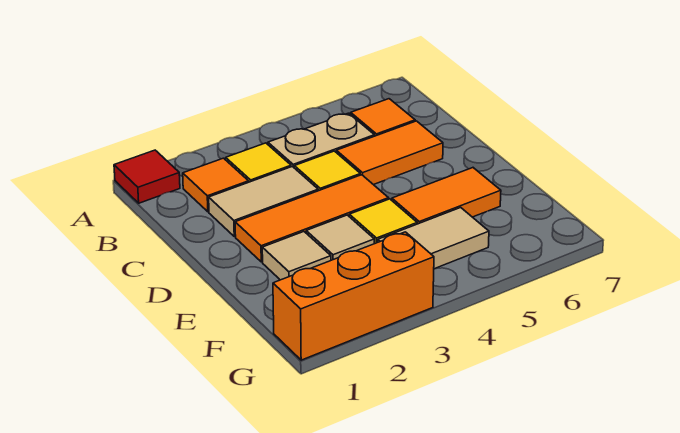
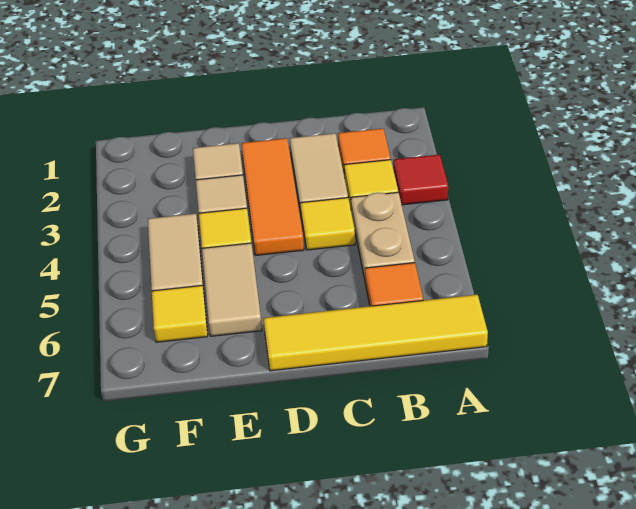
red 1x1 tile [114,150,180,203] -> red 1x1 tile moved to [393,155,448,205]
none -> yellow 1x4 tile [264,295,488,371]
orange 1x2 tile [336,121,443,185] -> none
orange 1x2 tile [392,168,501,224] -> tan 1x2 tile [202,243,262,336]
none -> yellow 1x1 tile [152,285,208,342]
orange 1x3 brick [273,232,434,360] -> none

